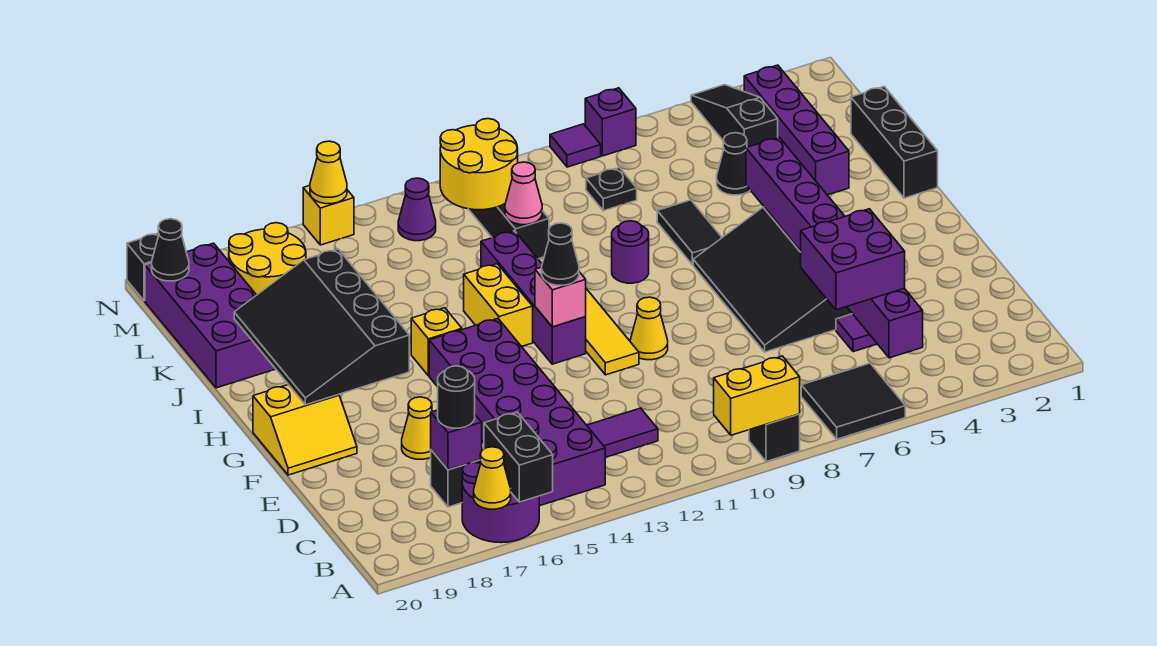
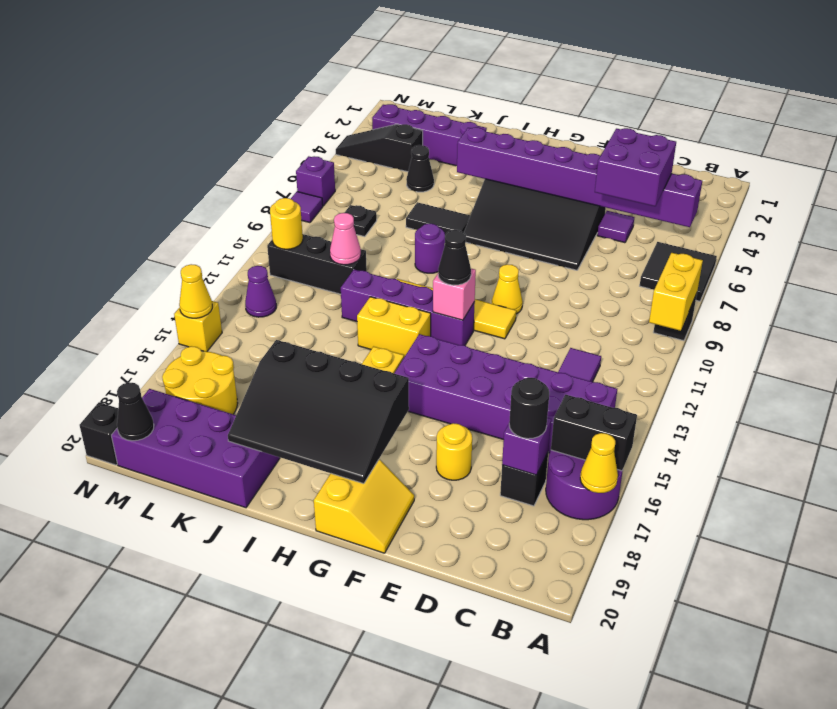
yellow 1x1 cone [402,397,432,459] -> yellow 1x1 round brick [436,423,472,480]
black 1x3 brick [851,87,938,198] -> none
yellow 2x2 round brick [440,119,518,210] -> yellow 1x1 round brick [270,198,303,249]

